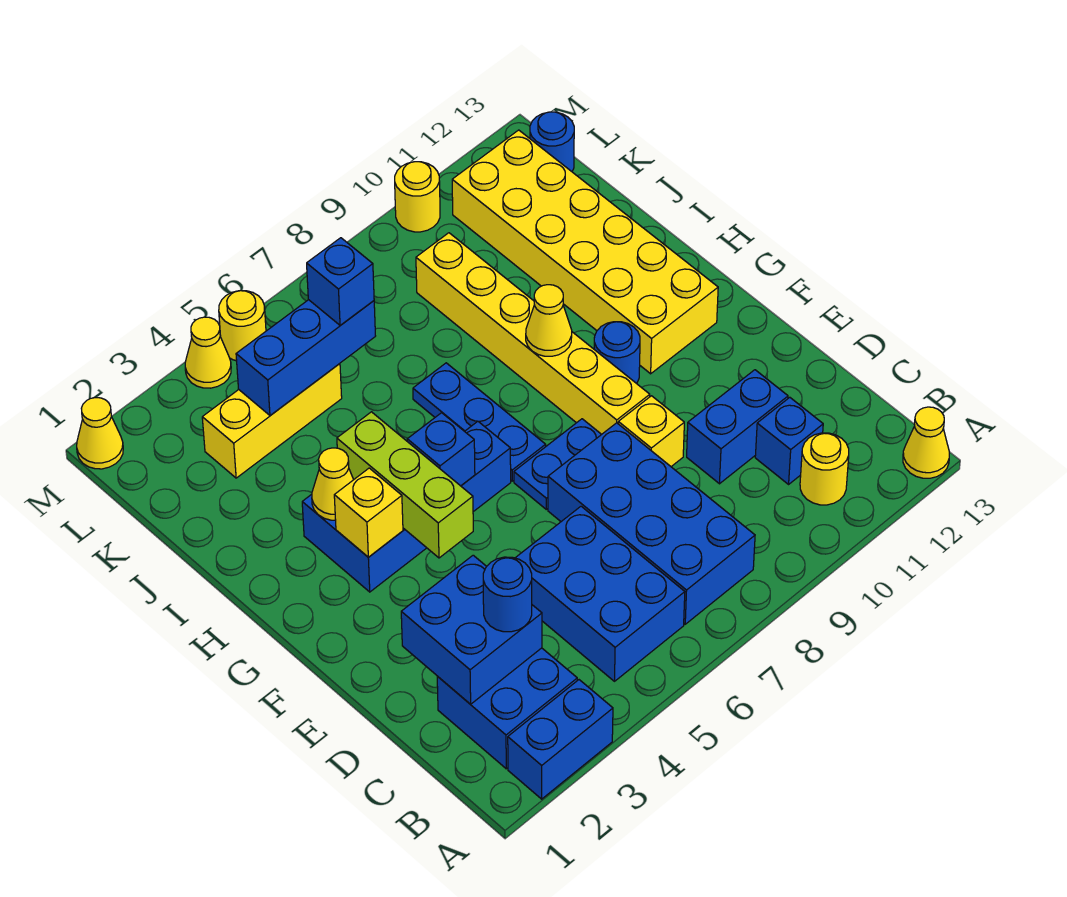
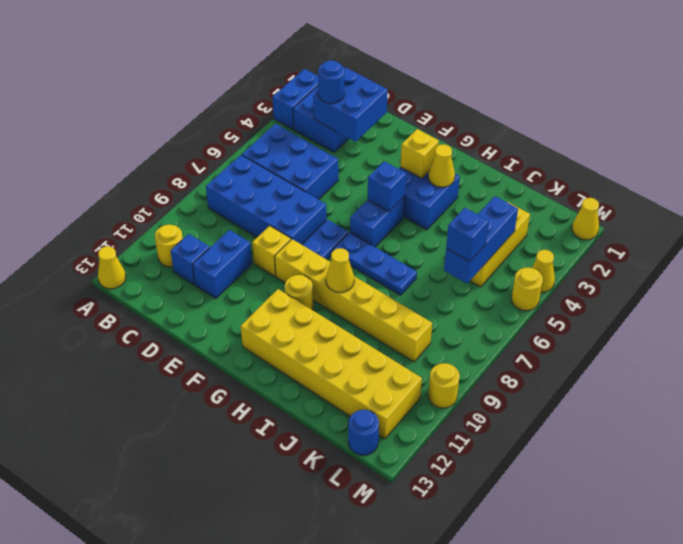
lime 1x3 brick [337,412,473,558] -> none
blue 1x1 round brick [594,322,640,384] -> yellow 1x1 round brick [285,275,313,310]

